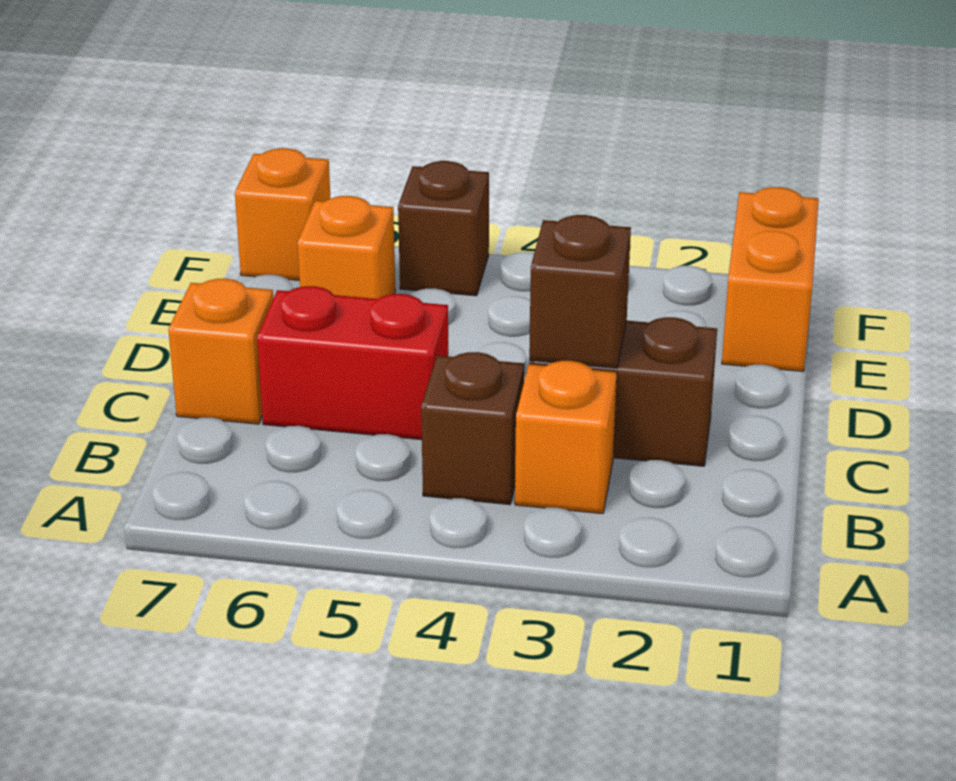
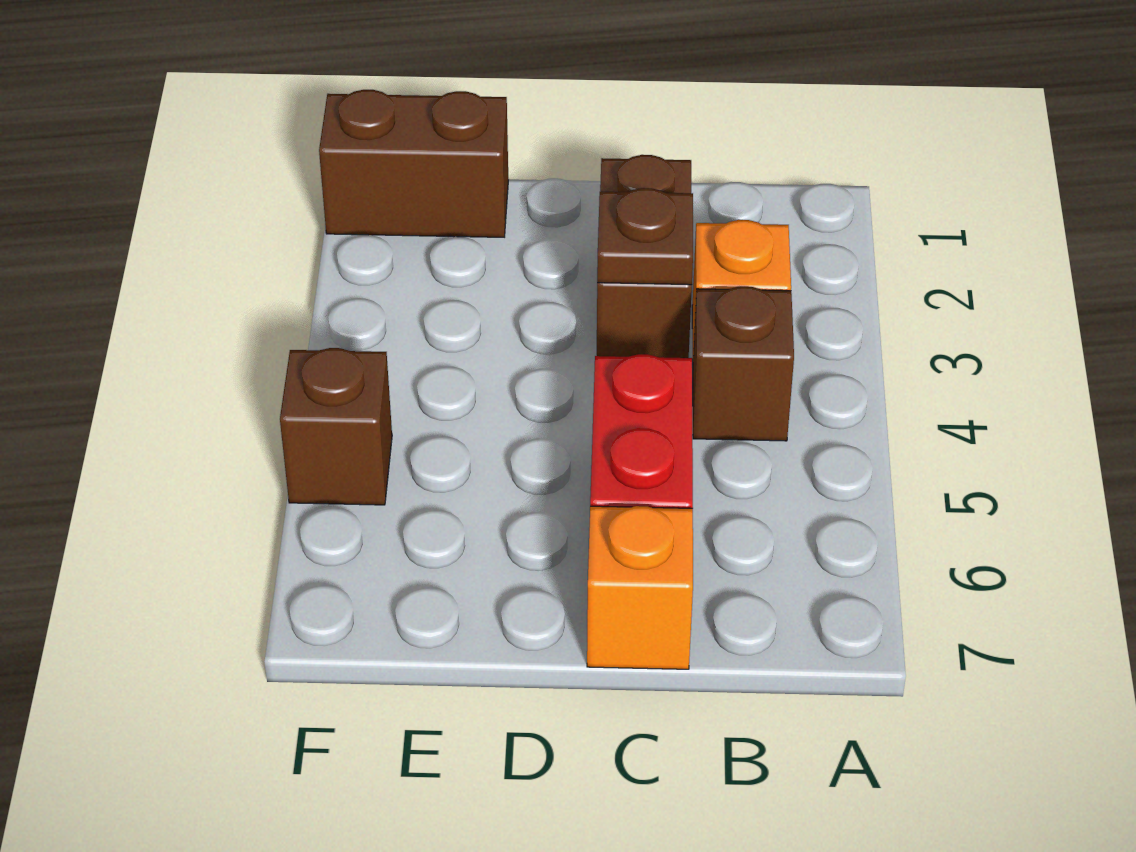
brown 1x1 brick [529,215,631,368] -> brown 1x1 plate [597,188,693,285]
orange 1x2 brick [722,187,819,371] -> brown 1x2 brick [319,90,508,237]
orange 1x1 brick [298,196,395,299] -> none
orange 1x1 brick [235,148,330,280] -> none

